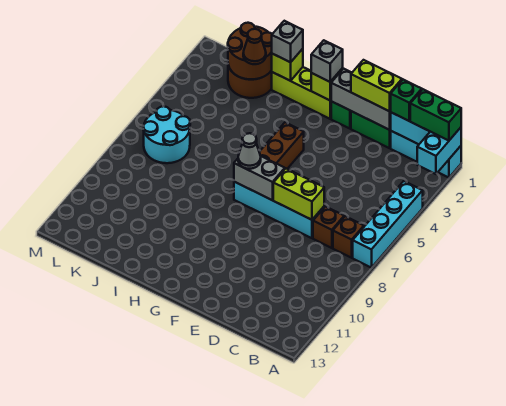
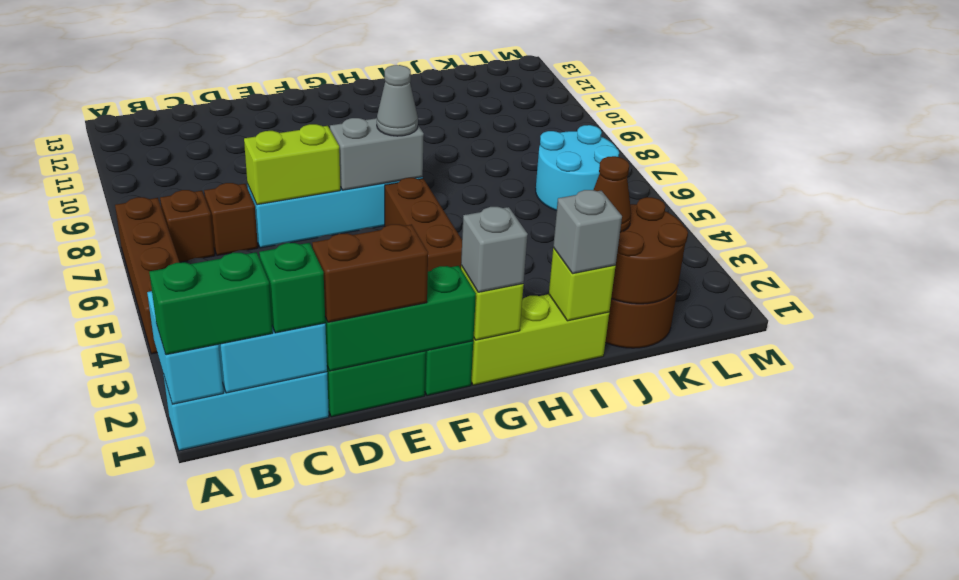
cyan 1x4 brick [353,181,423,268] -> brown 1x4 brick [115,197,180,354]
grey 1x3 brick [331,69,391,130] -> green 1x3 brick [325,266,476,371]
lime 1x2 brick [351,60,402,111] -> brown 1x2 brick [312,224,428,322]

